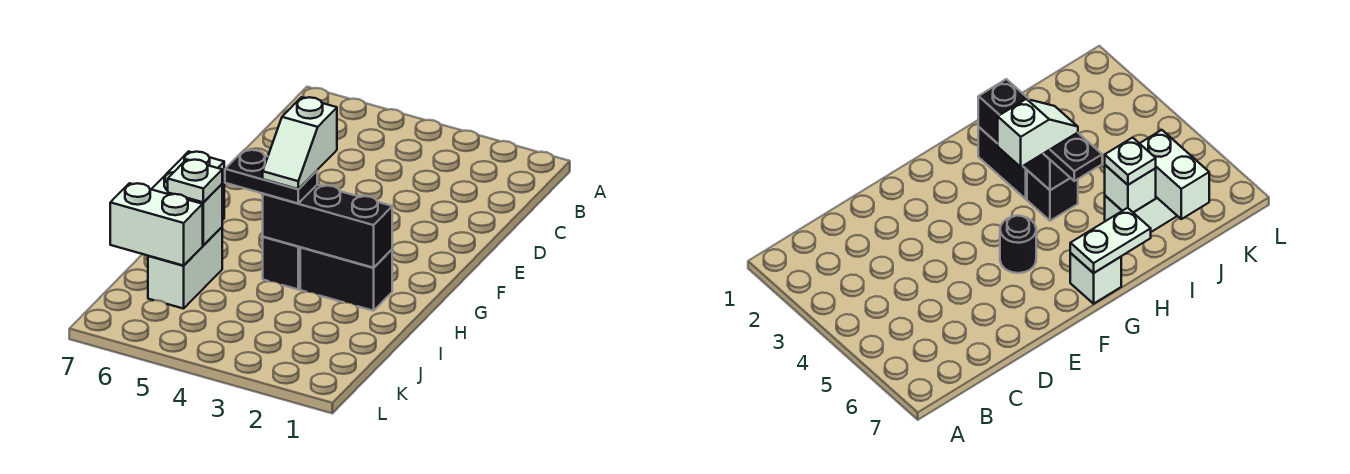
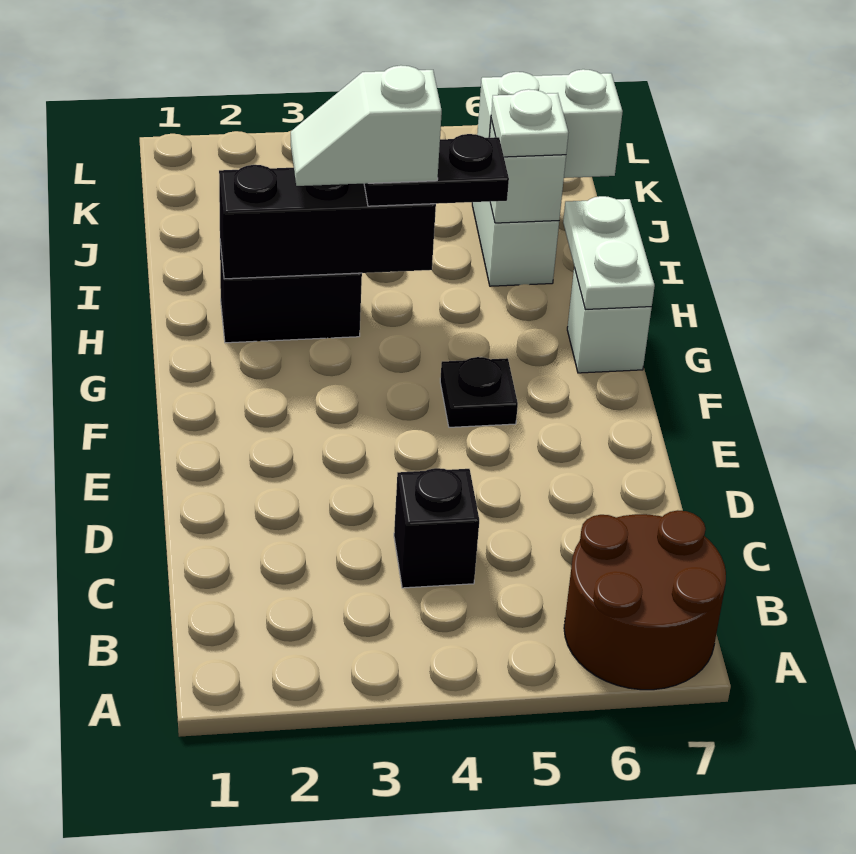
none -> brown 2x2 round brick [564,510,726,690]
black 1x1 round brick [1000,216,1036,273] -> black 1x1 plate [440,357,518,427]
white 1x2 slope [263,97,337,189] -> white 1x2 slope turned to [291,65,442,186]
black 1x1 brick [263,237,301,289] -> black 1x1 brick moved to [394,468,479,588]

